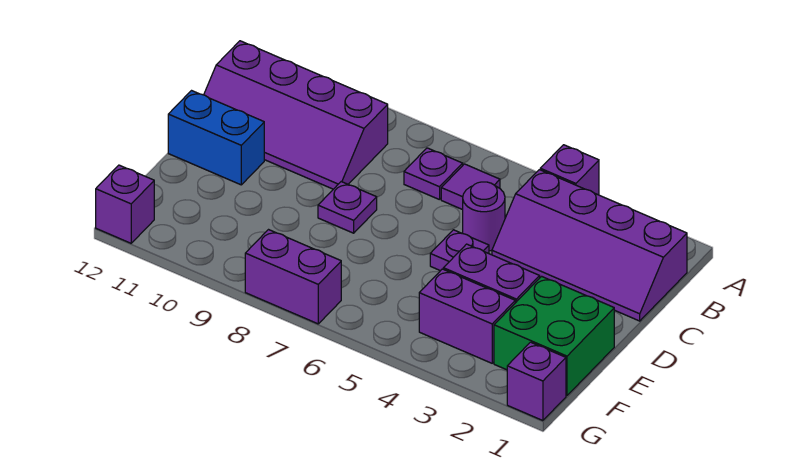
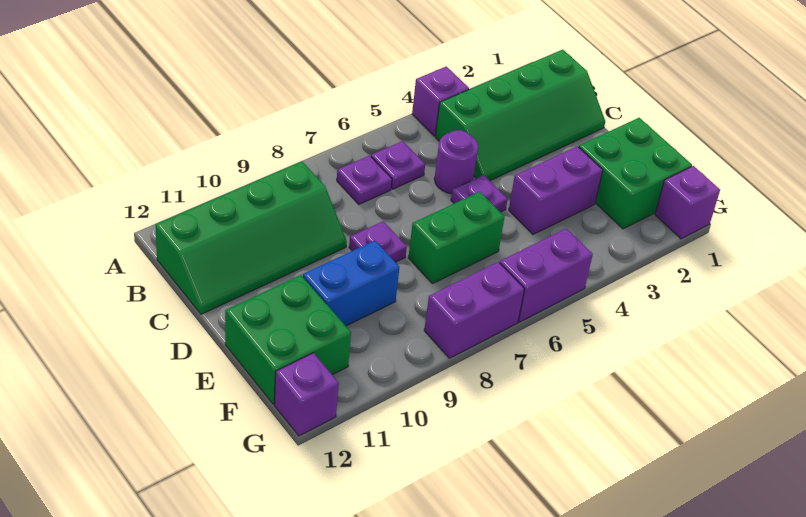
purple 2x4 slope [492,170,687,321] -> green 2x4 slope [435,49,605,181]
purple 1x1 tile [441,164,500,210] -> purple 1x1 plate [371,141,425,189]
purple 2x4 slope [204,41,388,189] -> green 2x4 slope [155,162,347,314]
blue 1x2 brick [168,91,264,185] -> blue 1x2 brick moved to [303,241,399,326]
none -> green 1x2 brick [408,192,505,284]
none -> green 2x2 brick [225,275,351,404]
purple 1x2 brick [419,269,515,363] -> purple 1x2 brick moved to [500,228,593,322]

